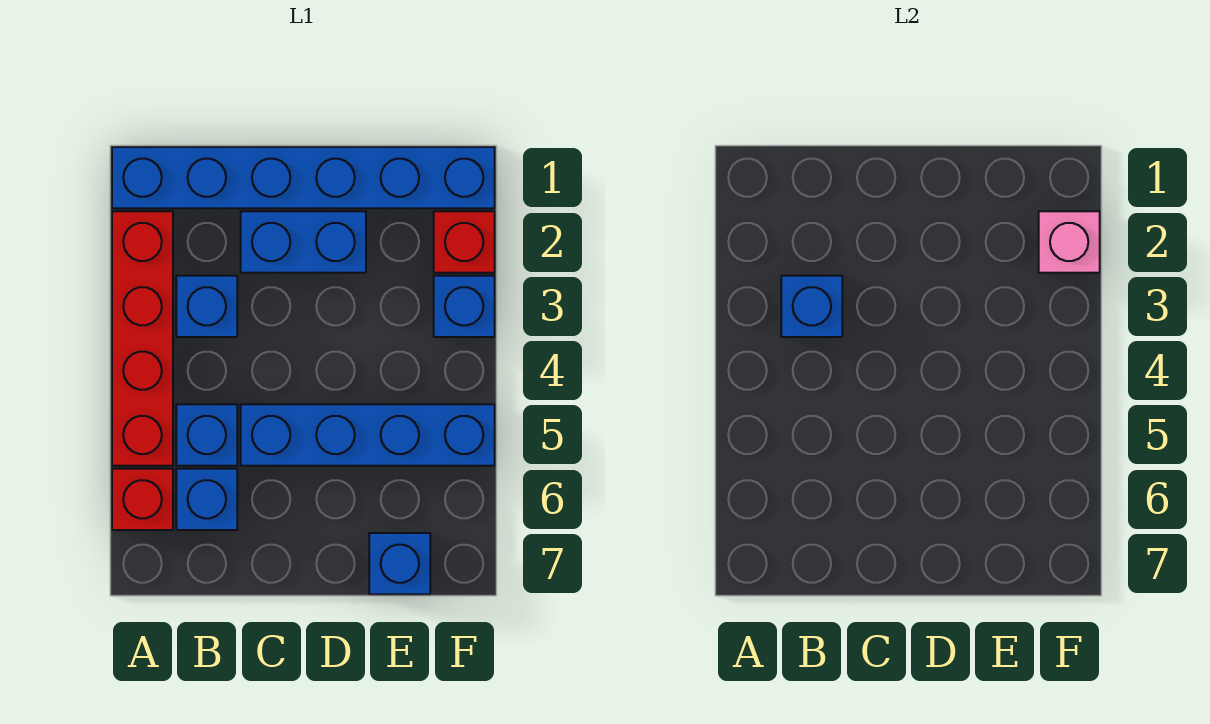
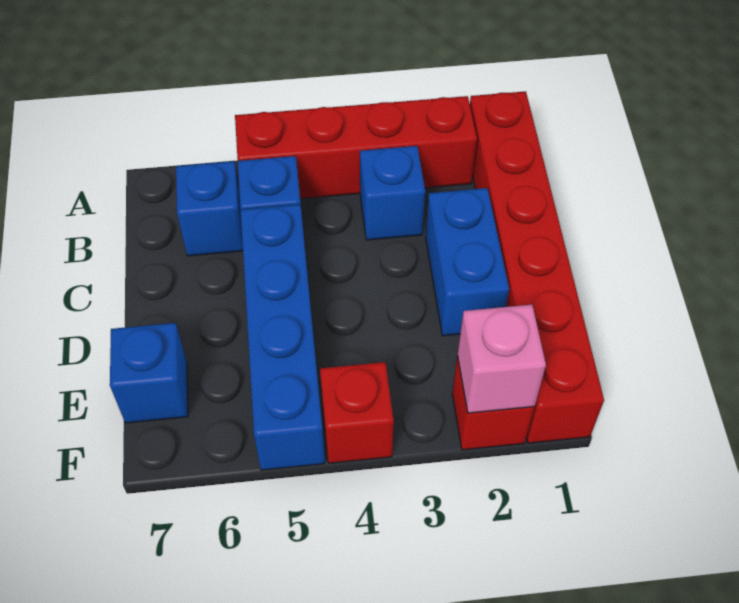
blue 1x6 brick [112,147,495,208] -> red 1x6 brick [470,91,604,443]
red 1x1 brick [112,469,173,530] -> red 1x1 brick moved to [320,362,394,463]
blue 1x1 brick [781,276,842,337] -> none
blue 1x1 brick [434,276,495,337] -> none

